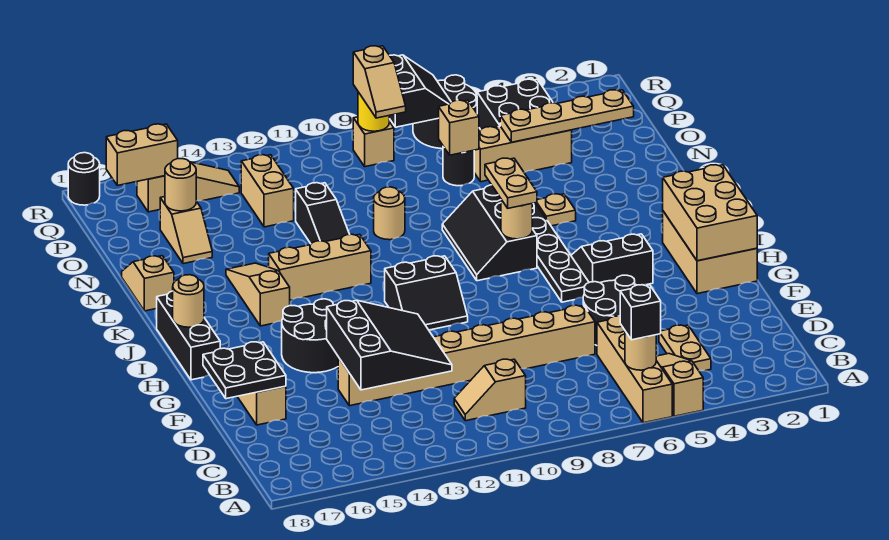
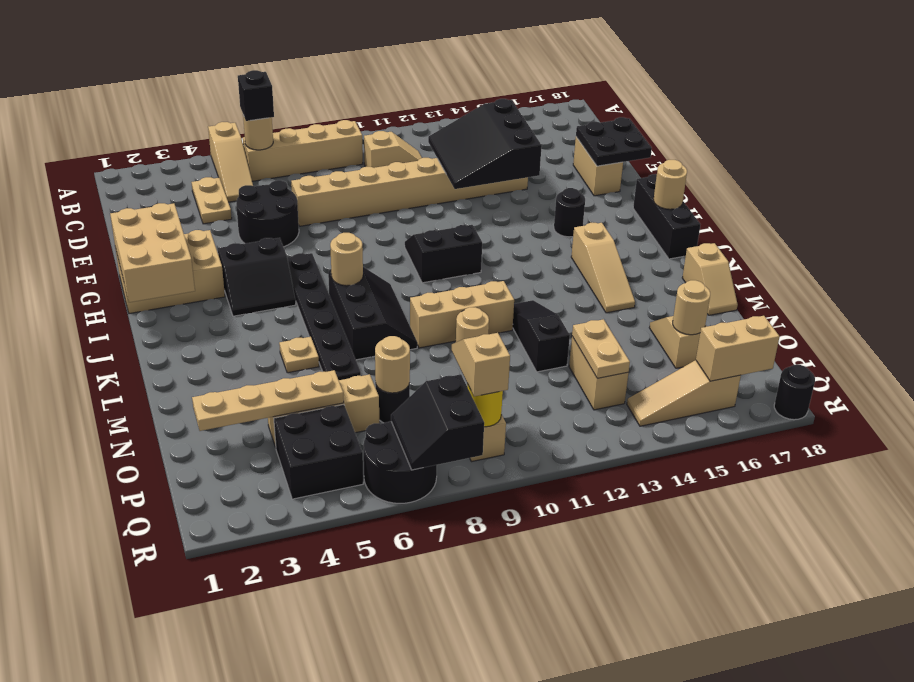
tan 1x4 brick [597,316,672,423] -> tan 1x4 brick turned to [243,120,363,181]
tan 2x3 brick [663,211,757,294] -> tan 2x3 brick turned to [116,230,225,314]
black 2x2 round brick [282,299,338,373] -> black 1x1 round brick [554,188,585,237]
tan 1x2 plate [485,158,537,208] -> tan 1x2 plate moved to [572,319,630,378]
tan 1x3 brick [269,234,371,300] -> tan 1x3 brick moved to [410,281,514,348]
tan 1x1 brick [439,100,479,155] -> tan 1x1 round brick [375,336,410,393]

